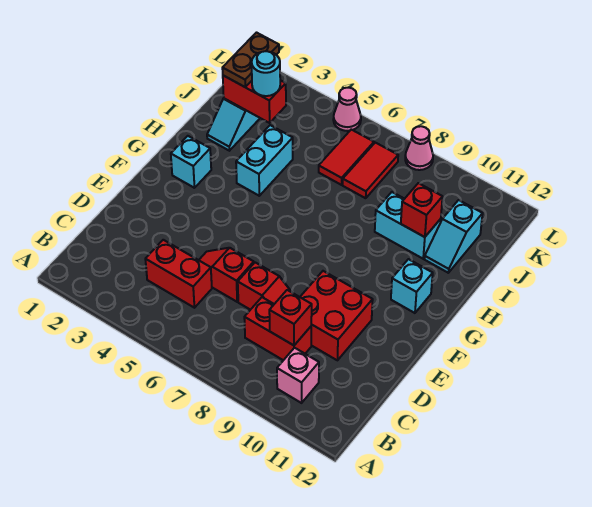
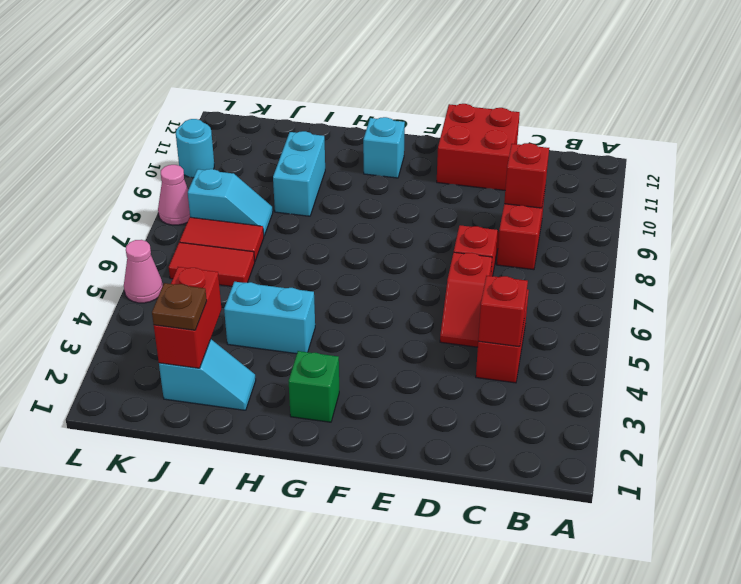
pink 1x1 brick [277,348,319,403] -> none
red 2x2 brick [300,271,373,360] -> red 2x2 brick moved to [437,104,520,190]
cyan 1x1 brick [171,136,211,188] -> green 1x1 brick [289,351,339,422]
red 1x1 brick [401,183,443,237] -> red 1x1 brick moved to [478,276,528,347]
cyan 1x2 slope [425,200,483,273] -> cyan 1x2 slope moved to [188,169,273,235]
brown 1x2 plate [222,33,279,87] -> brown 1x1 plate [152,283,207,330]
cyan 1x1 round brick [252,51,280,96] -> cyan 1x1 round brick moved to [176,119,214,178]

